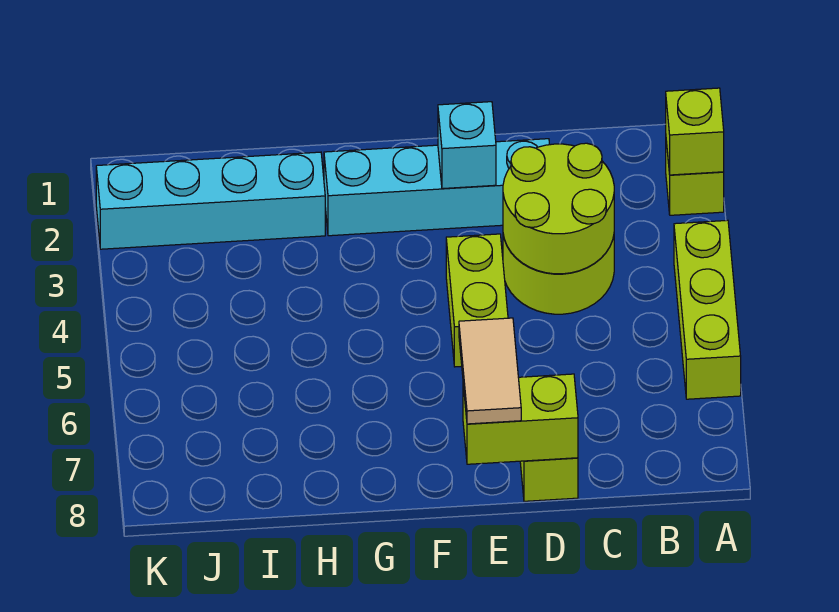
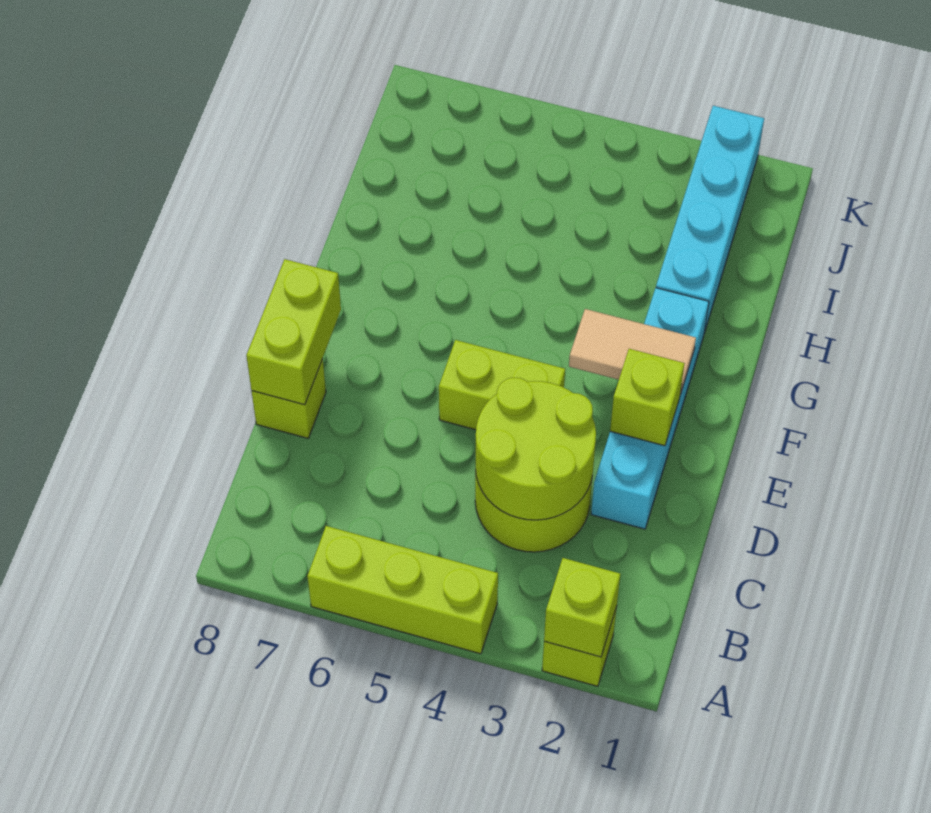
cyan 1x1 brick [438,102,496,189] -> lime 1x1 brick [610,349,685,446]
tan 1x2 tile [459,318,521,424] -> tan 1x2 tile moved to [569,309,696,395]

